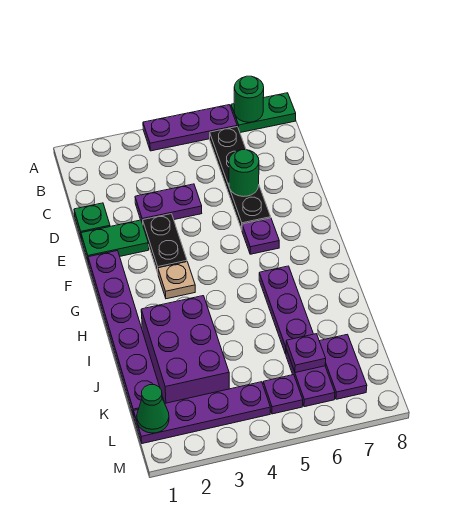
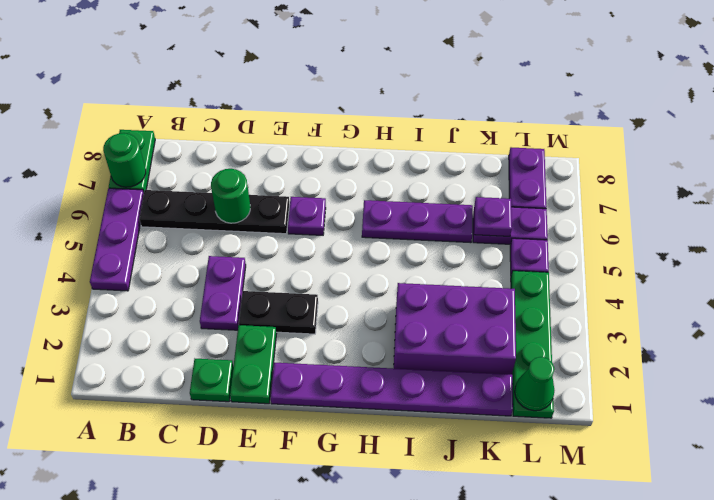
tan 1x1 plate [158,262,195,299] -> none
purple 1x2 plate [320,334,367,399] -> purple 1x2 plate turned to [509,147,547,209]
purple 1x4 plate [134,382,270,444] -> green 1x4 plate [511,271,554,418]

